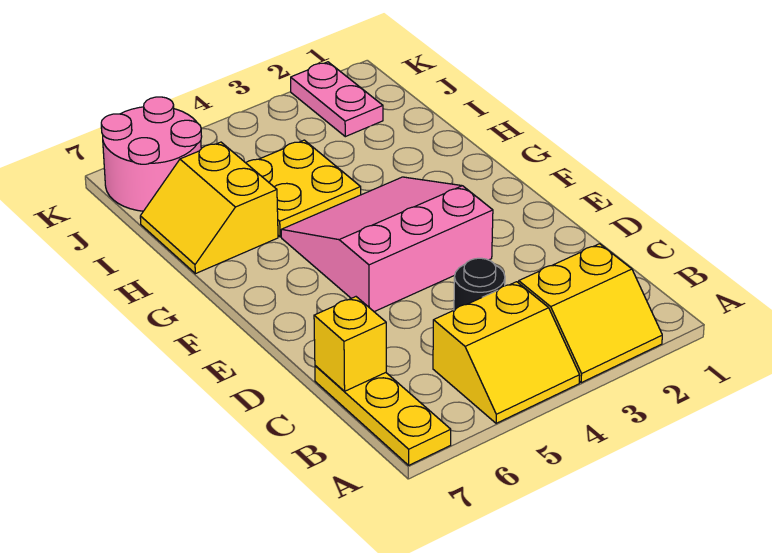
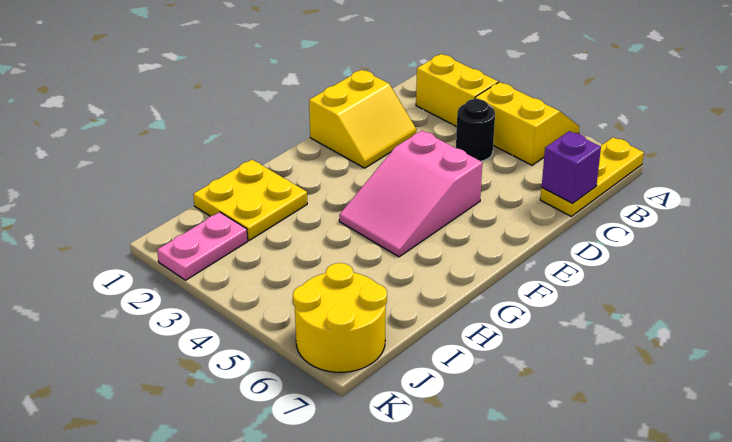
yellow 1x1 brick [314,297,386,391] -> purple 1x1 brick [542,131,601,203]
pink 3x3 slope [281,177,493,312] -> pink 2x3 slope [339,131,482,257]
yellow 2x2 plate [246,140,361,237] -> yellow 2x2 plate moved to [193,160,307,241]
yellow 2x2 slope [140,142,278,274] -> yellow 2x2 slope moved to [309,70,417,168]
pink 2x2 round brick [101,97,202,211] -> yellow 2x2 round brick [293,263,387,372]

